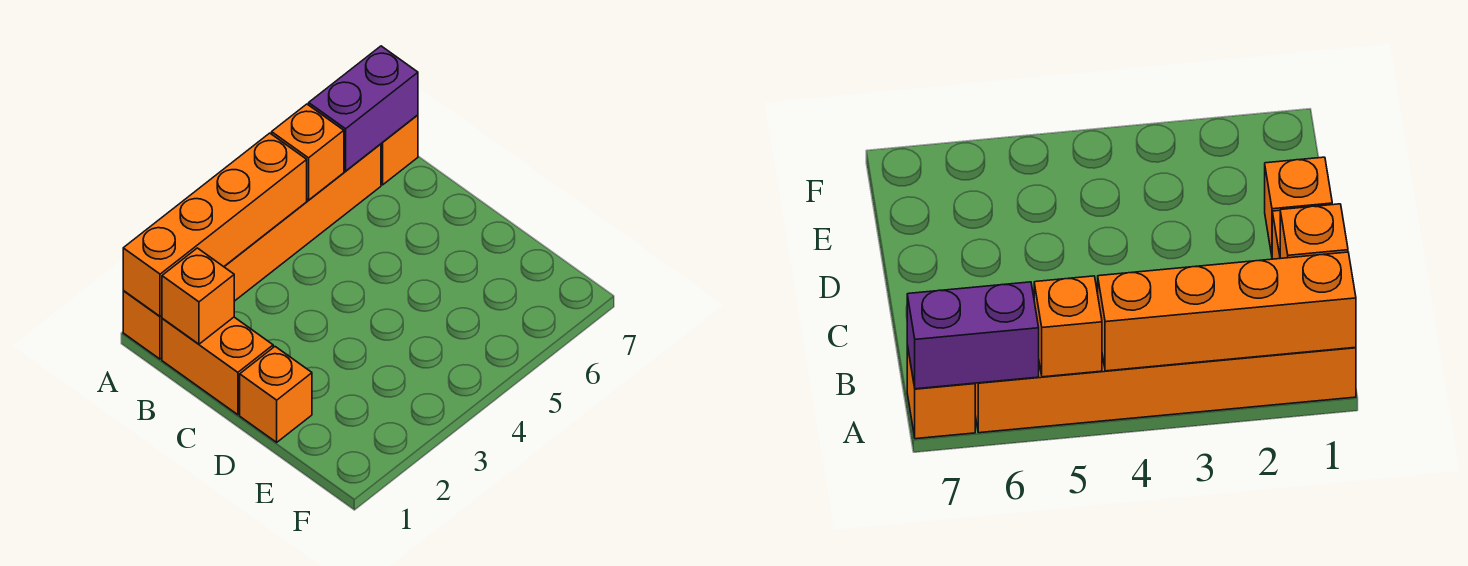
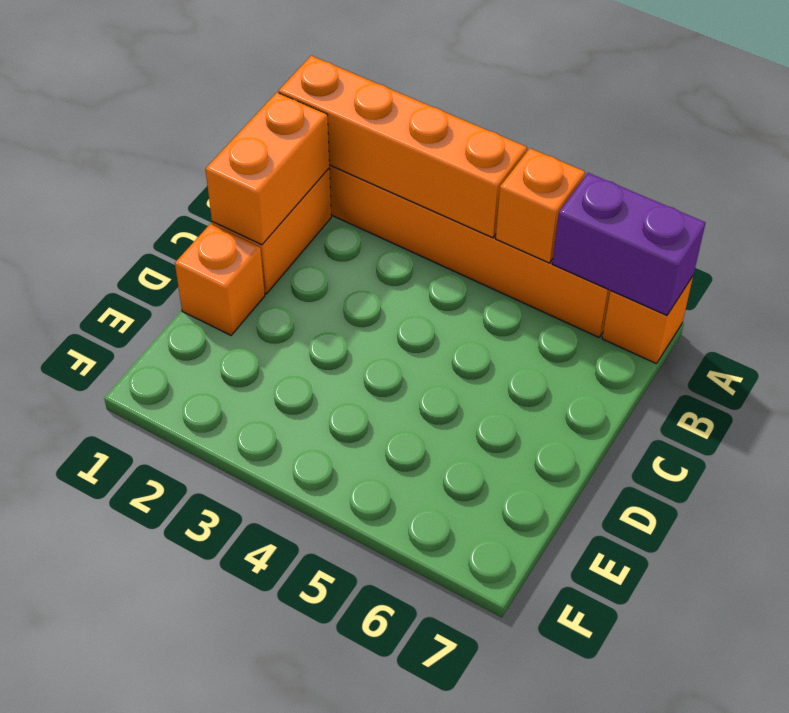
orange 1x1 brick [162,248,234,344] -> orange 1x2 brick [206,92,329,245]

